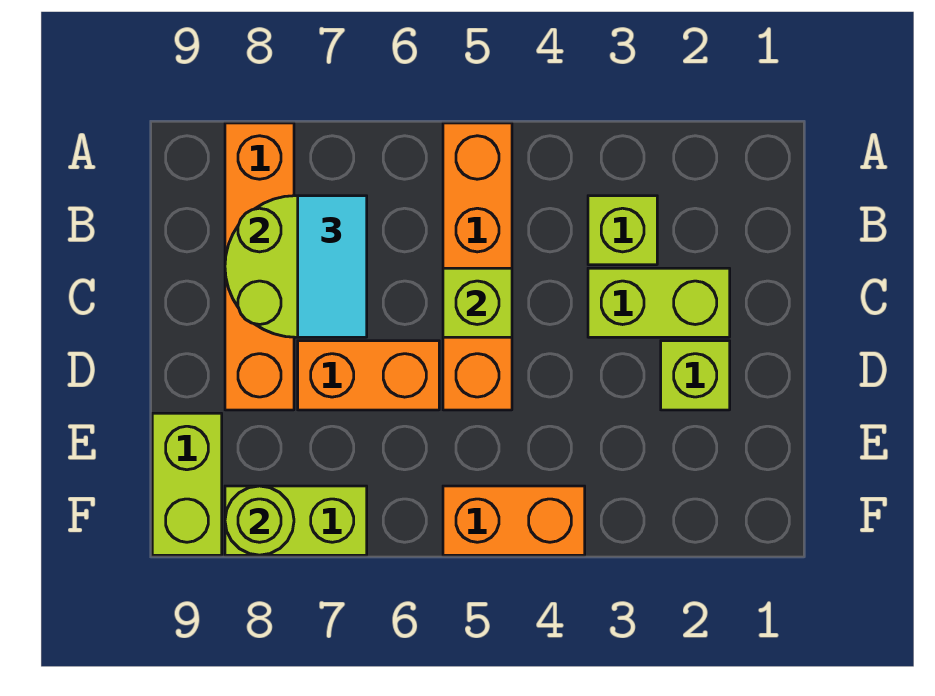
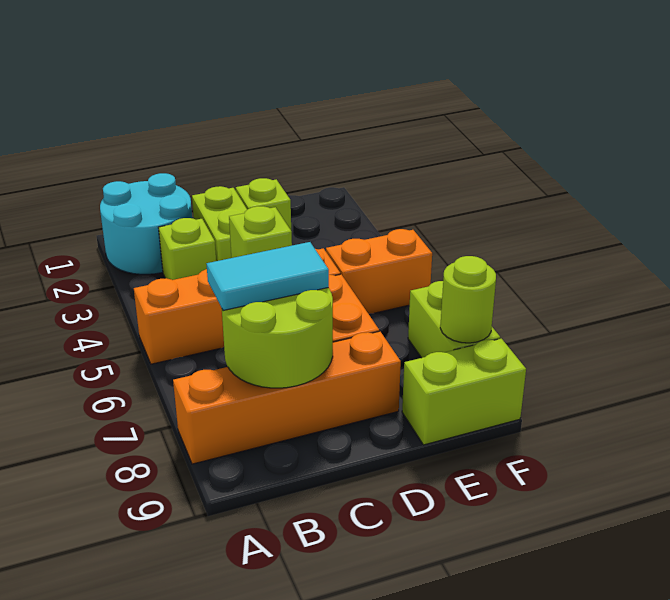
none -> cyan 2x2 round brick [100,173,192,274]
orange 1x2 brick [443,486,585,555] -> orange 1x2 brick turned to [326,229,432,314]

